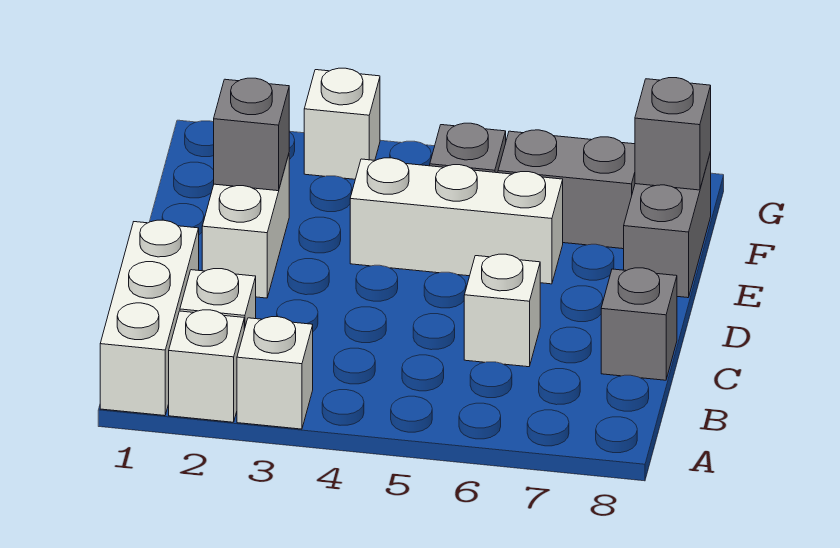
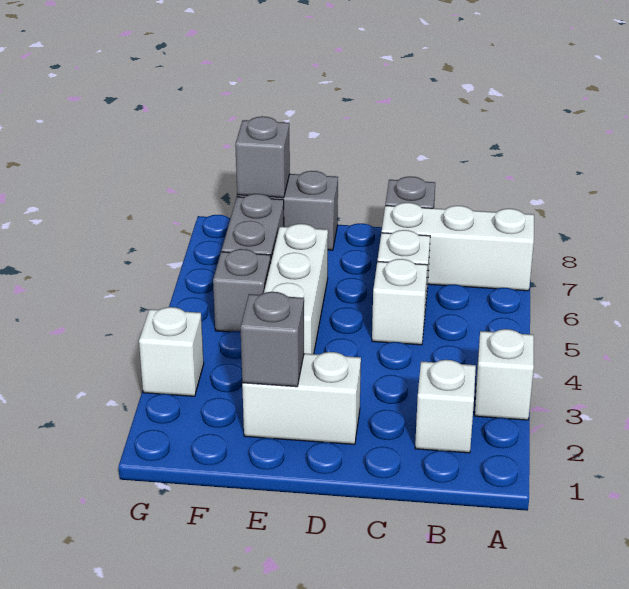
white 1x3 brick [100,220,199,416] -> white 1x3 brick moved to [382,203,534,291]
white 1x1 brick [169,310,244,422] -> white 1x1 brick moved to [372,259,427,345]

